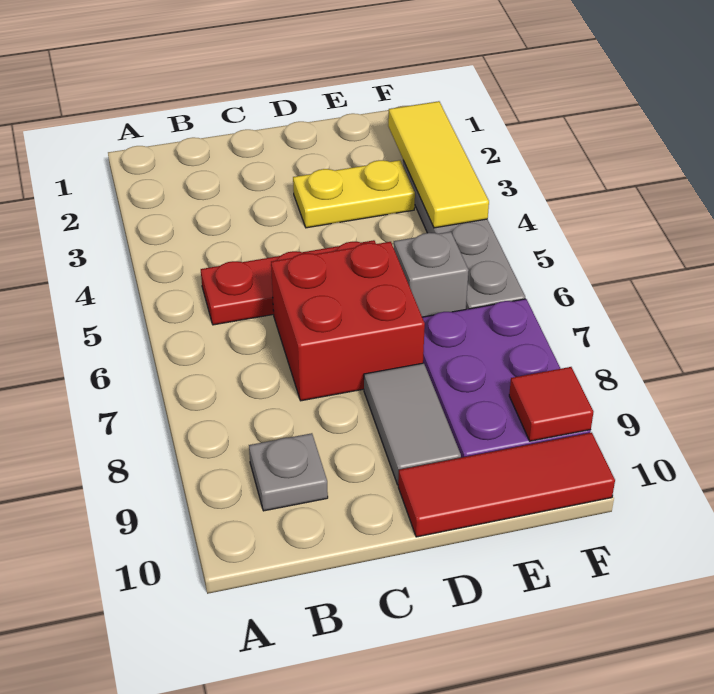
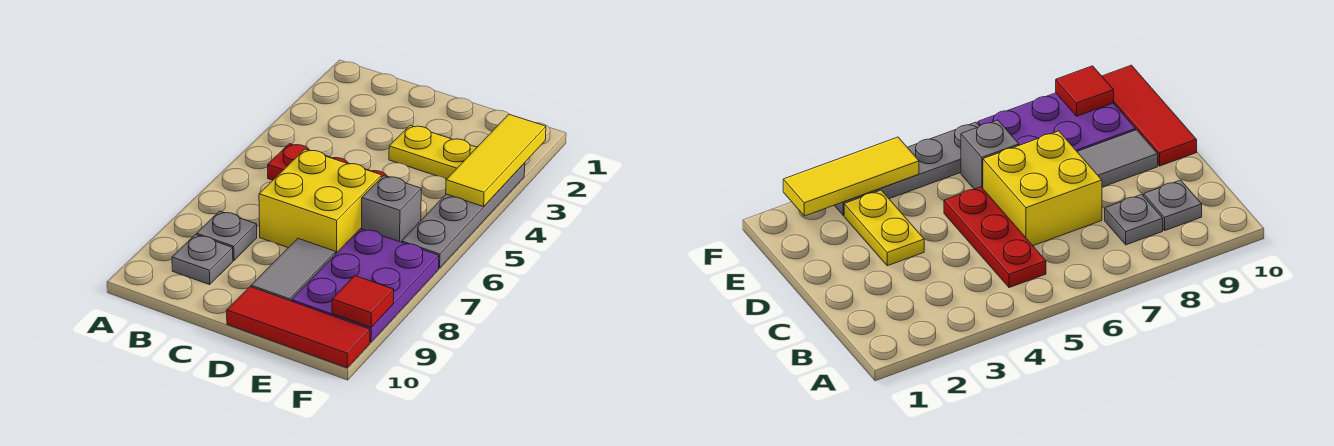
none -> grey 1x1 plate [197,211,257,261]
red 2x2 brick [271,242,425,401] -> yellow 2x2 brick [259,149,381,253]

